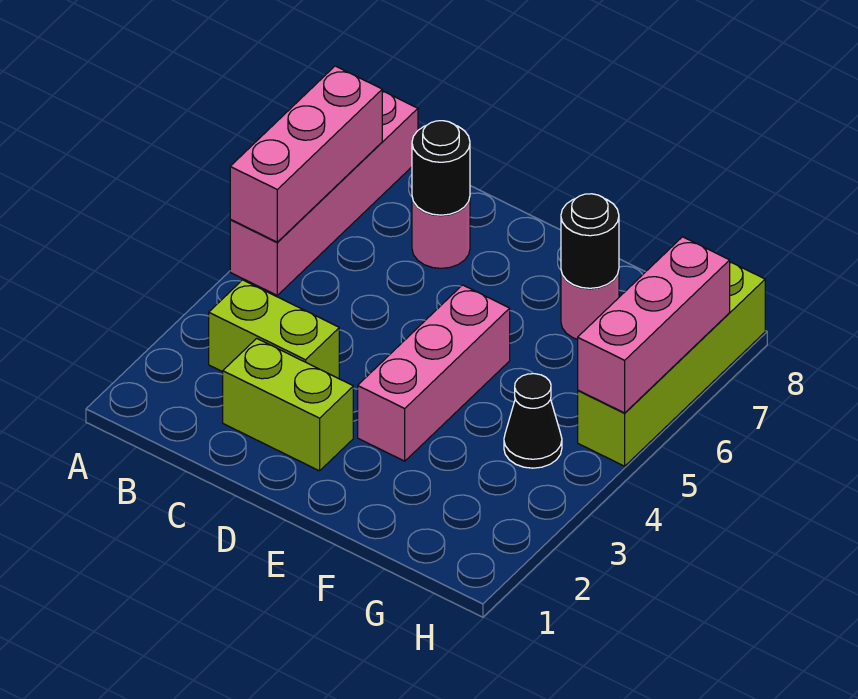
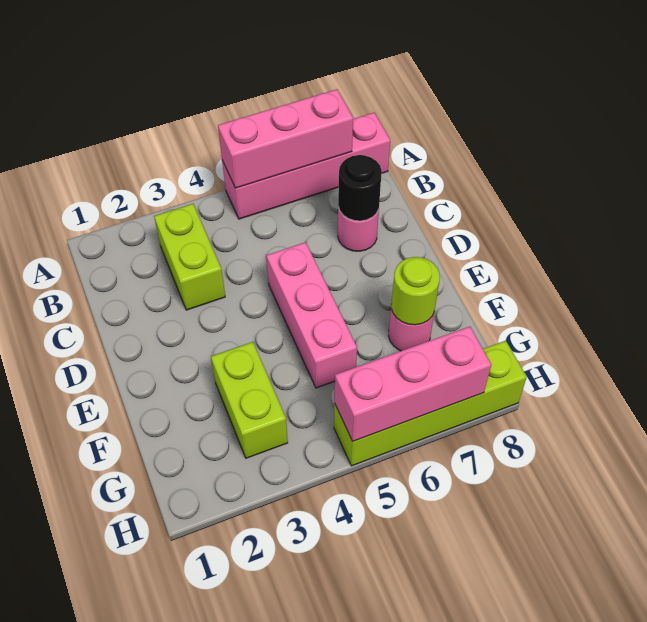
lime 1x2 brick [223,338,353,471] -> lime 1x2 brick moved to [211,342,288,458]
pink 1x3 brick [358,285,510,461] -> pink 1x3 brick turned to [266,242,357,388]
black 1x1 round brick [561,194,619,288] -> lime 1x1 round brick [391,257,440,325]
black 1x1 cone [504,374,562,468] -> none

